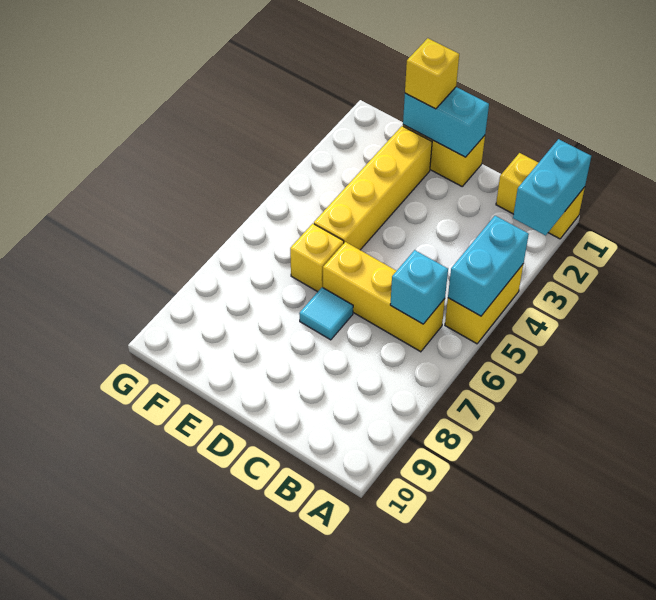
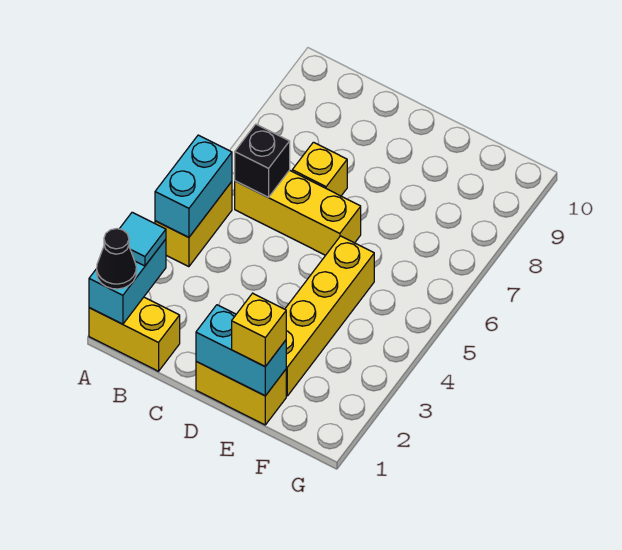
none -> black 1x1 cone [97,229,136,289]
cyan 1x1 brick [390,250,448,324] -> black 1x1 brick [235,124,290,197]
cyan 1x1 tile [299,287,353,340] -> cyan 1x1 tile moved to [120,212,166,266]
yellow 1x1 brick [290,224,344,292] -> yellow 1x1 brick moved to [292,142,347,196]

